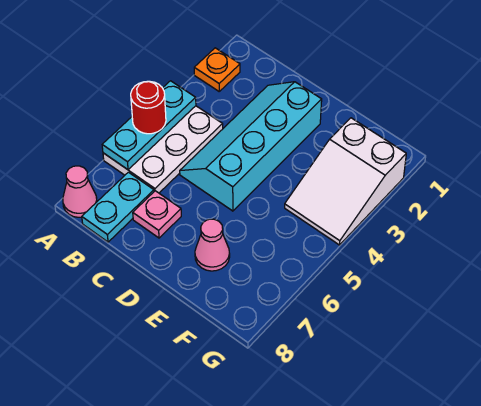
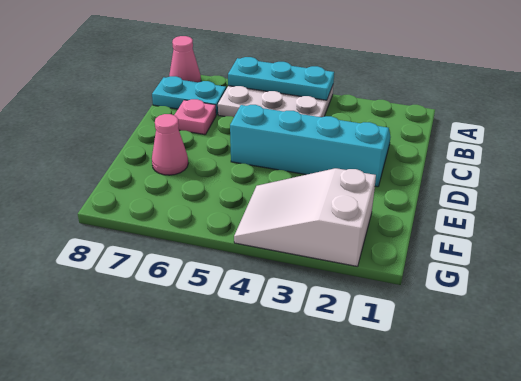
orange 1x1 plate [194,48,240,91] -> none
red 1x1 round brick [131,81,166,134] -> none

